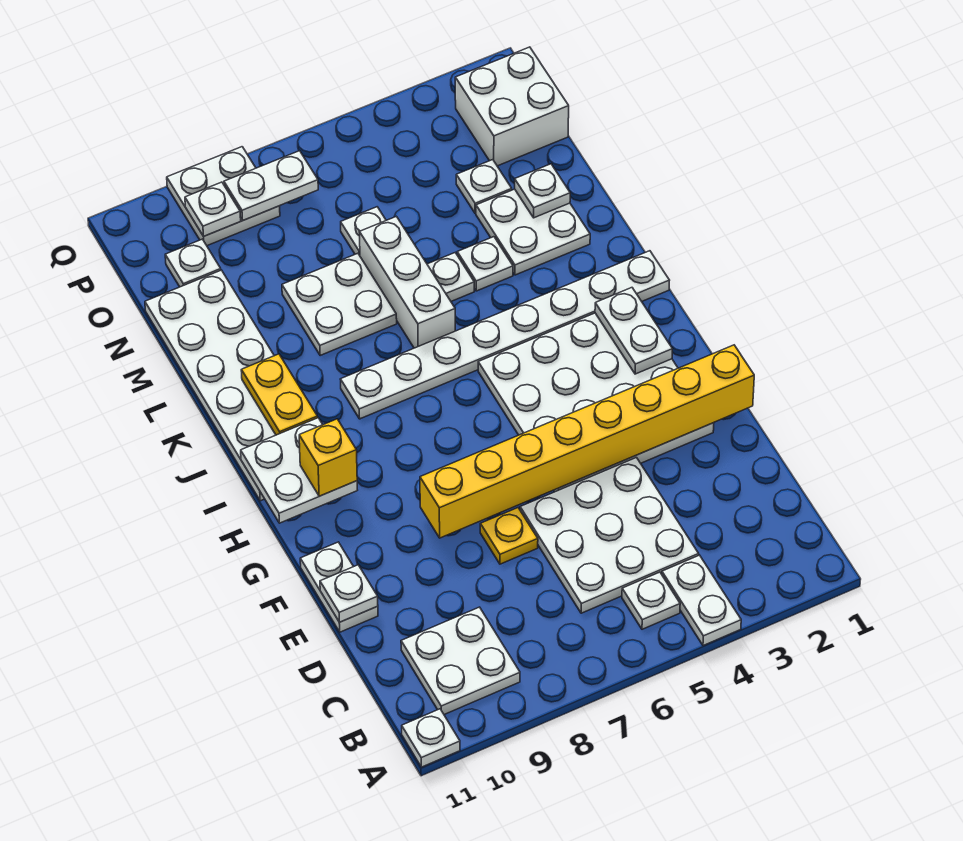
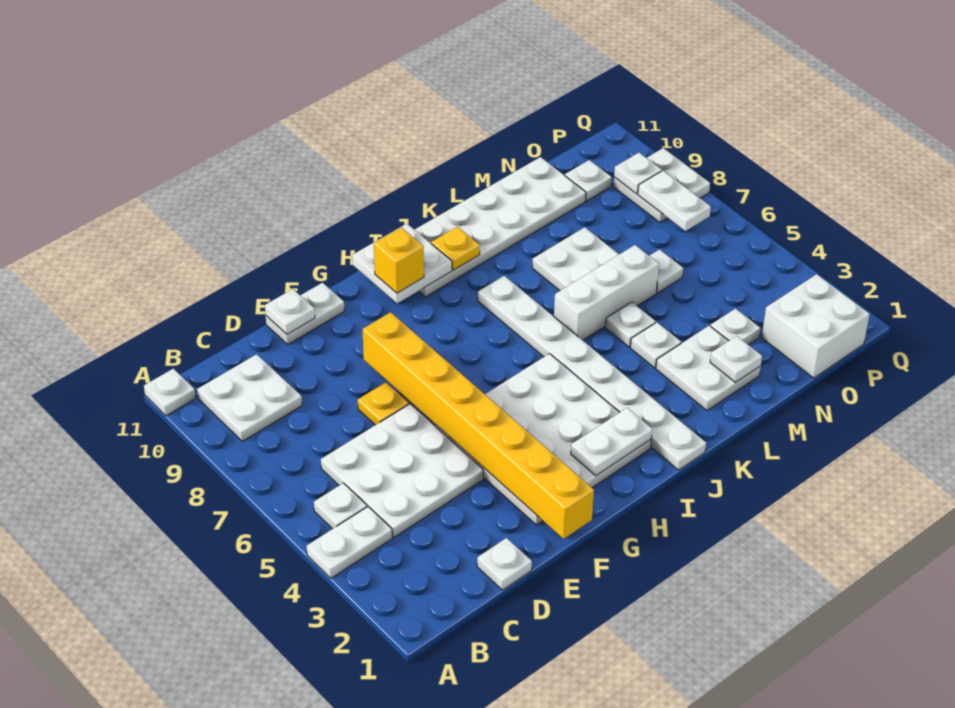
none -> white 1x1 plate [477,538,532,590]
yellow 1x2 plate [241,354,318,435] -> yellow 1x1 plate [431,227,480,270]

